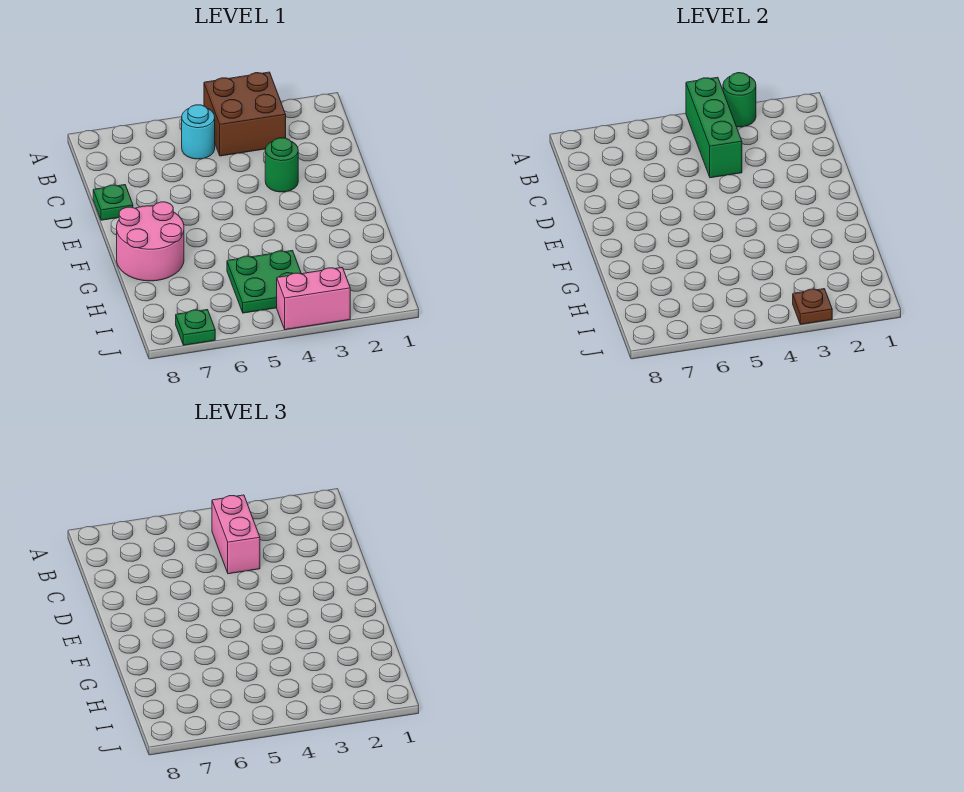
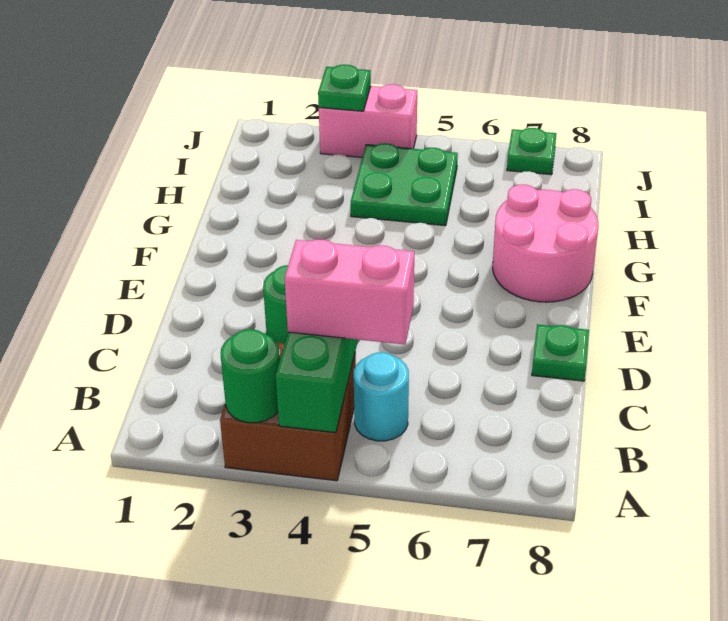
pink 1x2 brick [212,495,260,574] -> pink 1x2 brick turned to [285,240,414,344]
brown 1x1 plate [793,289,832,324] -> green 1x1 plate [318,65,371,111]

